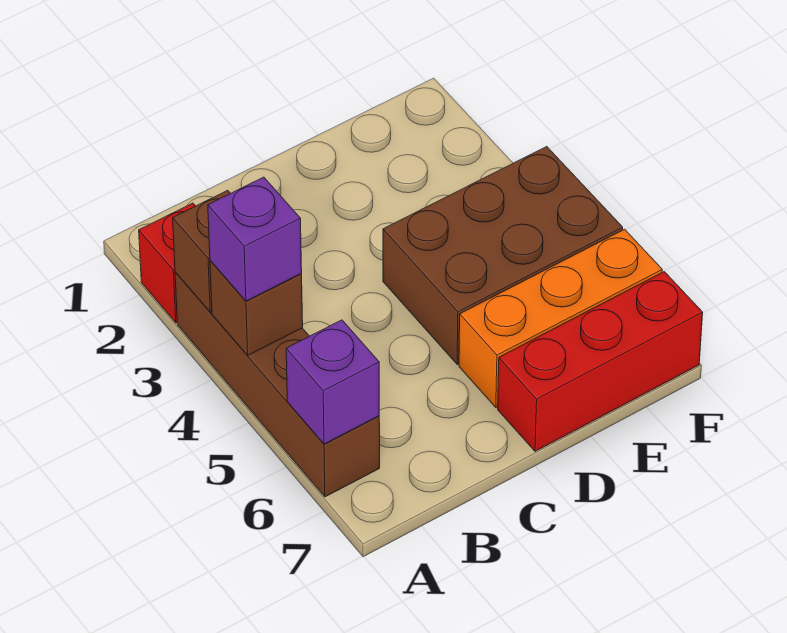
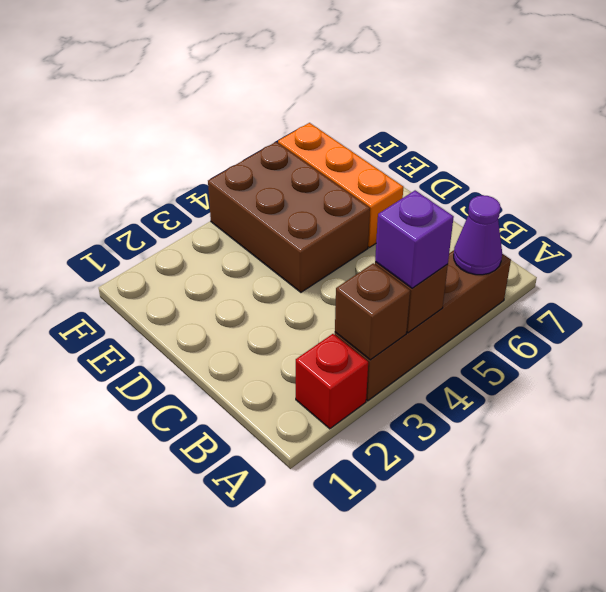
purple 1x1 brick [286,320,379,444] -> purple 1x1 cone [454,195,502,275]
red 1x3 brick [498,272,703,451] -> none

